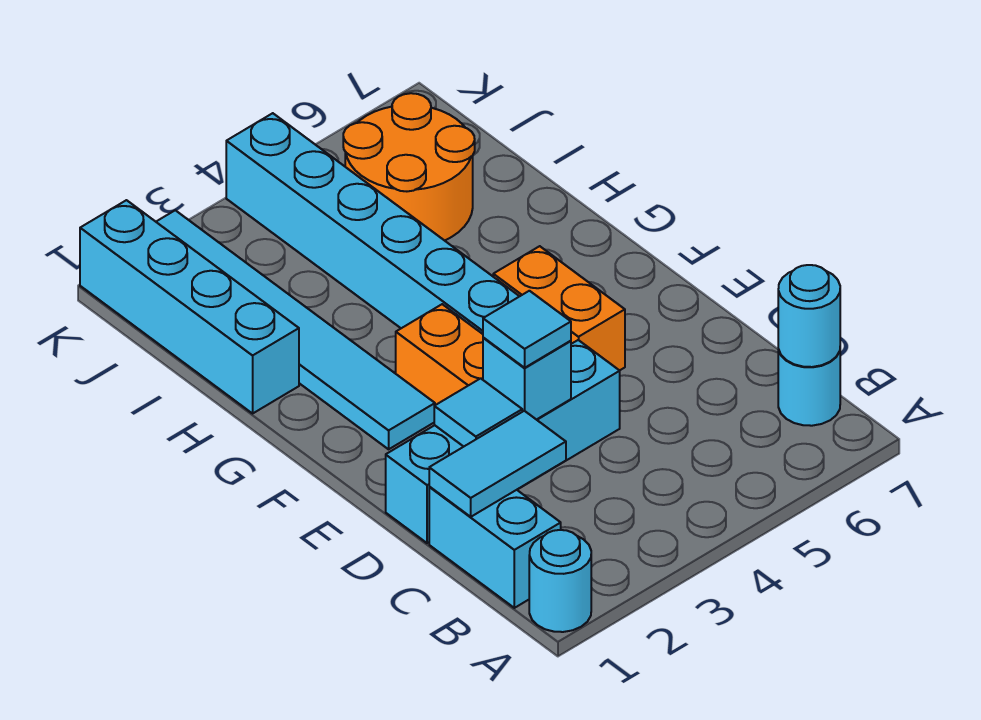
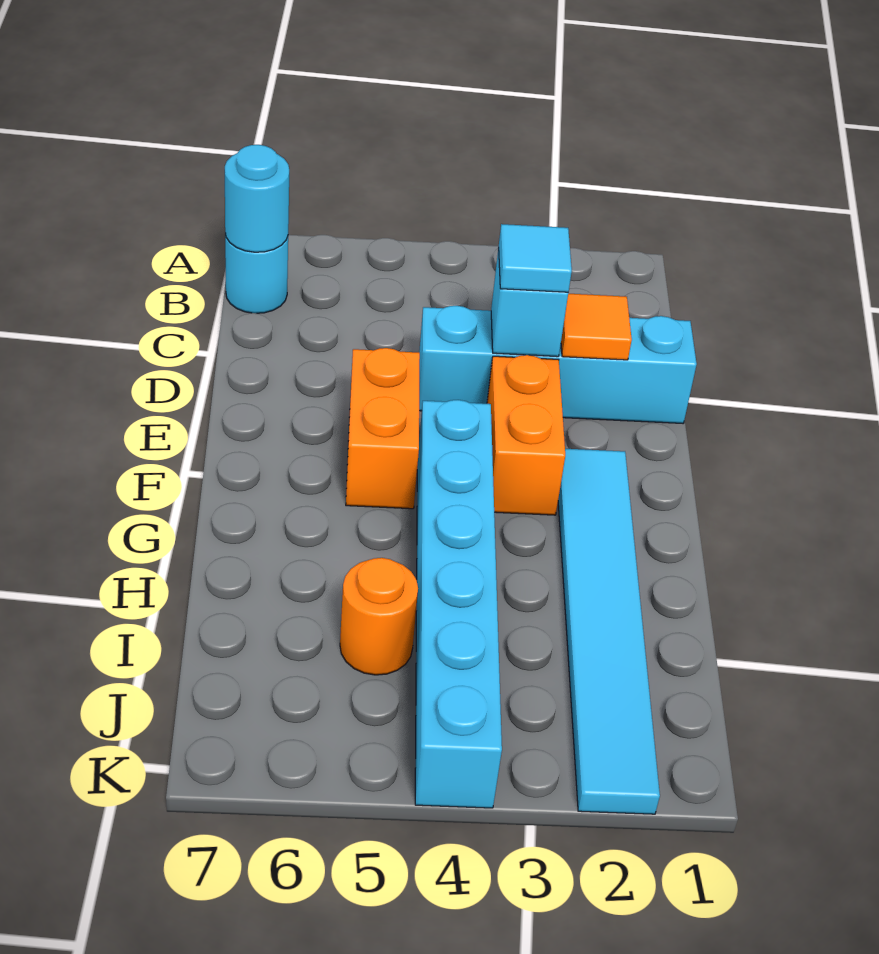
cyan 1x1 round brick [529,530,591,632] -> none
cyan 1x2 brick [429,487,561,608] -> none
cyan 1x2 tile [429,411,566,517] -> none
cyan 1x1 tile [434,378,522,447] -> orange 1x1 tile [561,294,632,360]
cyan 1x4 brick [80,200,299,413] -> none
orange 2x2 round brick [343,93,475,241] -> orange 1x1 round brick [340,558,418,675]

